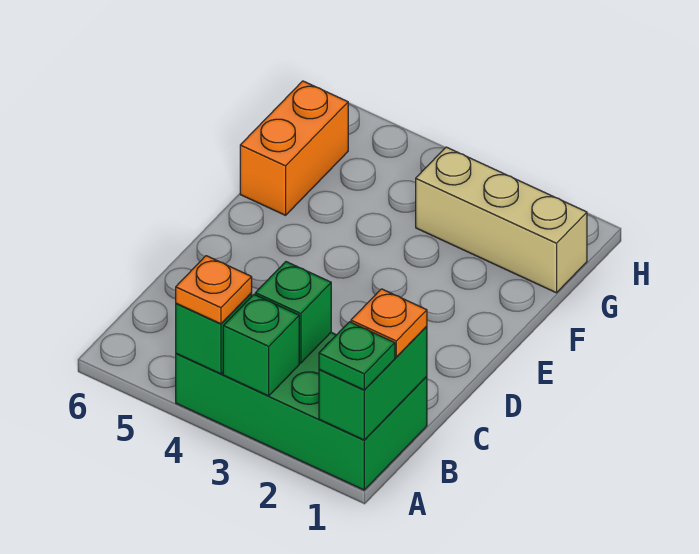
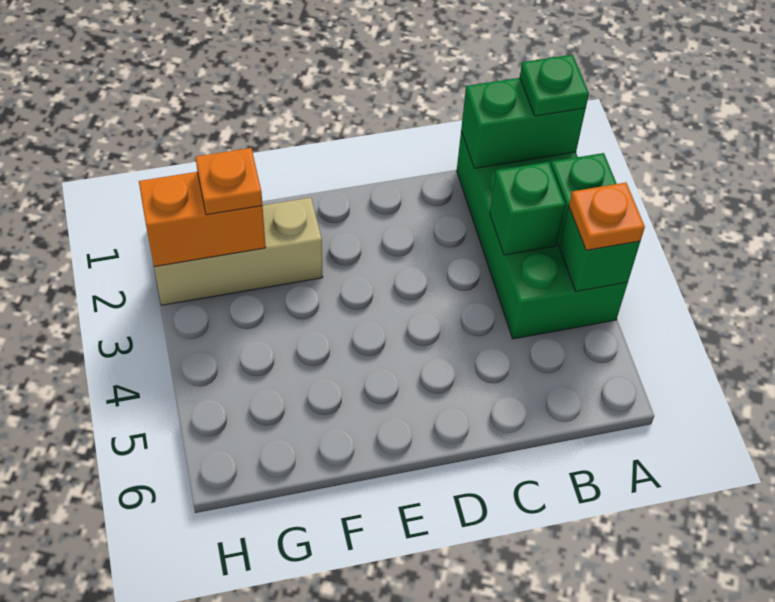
orange 1x1 plate [351,289,427,357] -> orange 1x1 plate moved to [196,148,263,215]
orange 1x2 brick [240,81,348,215] -> orange 1x2 brick moved to [139,172,266,267]
tan 1x3 brick [416,147,587,293] -> tan 1x3 brick turned to [154,198,323,305]

